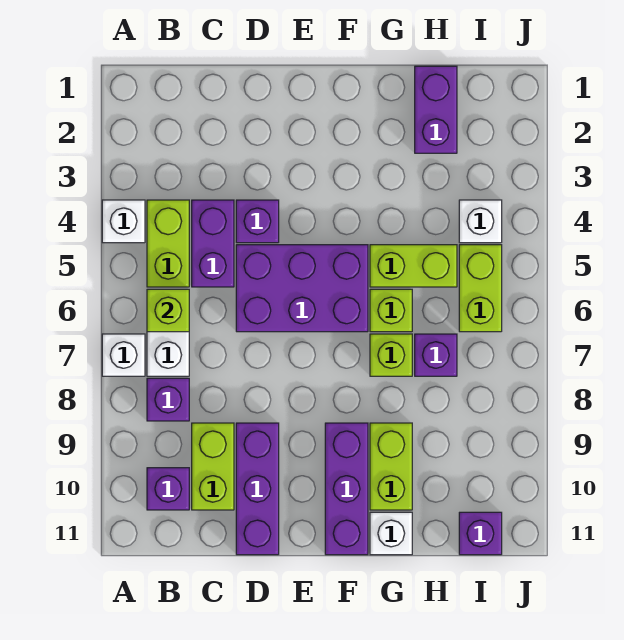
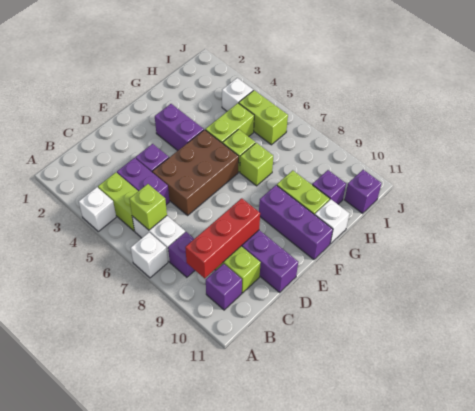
none -> red 1x3 brick [185,198,260,278]
purple 2x3 brick [236,245,368,332] -> brown 2x3 brick [152,130,239,215]
purple 1x2 brick [415,66,457,153] -> purple 1x2 brick moved to [155,104,204,151]
purple 1x1 brick [415,334,457,376] -> purple 1x1 brick moved to [312,170,346,204]

